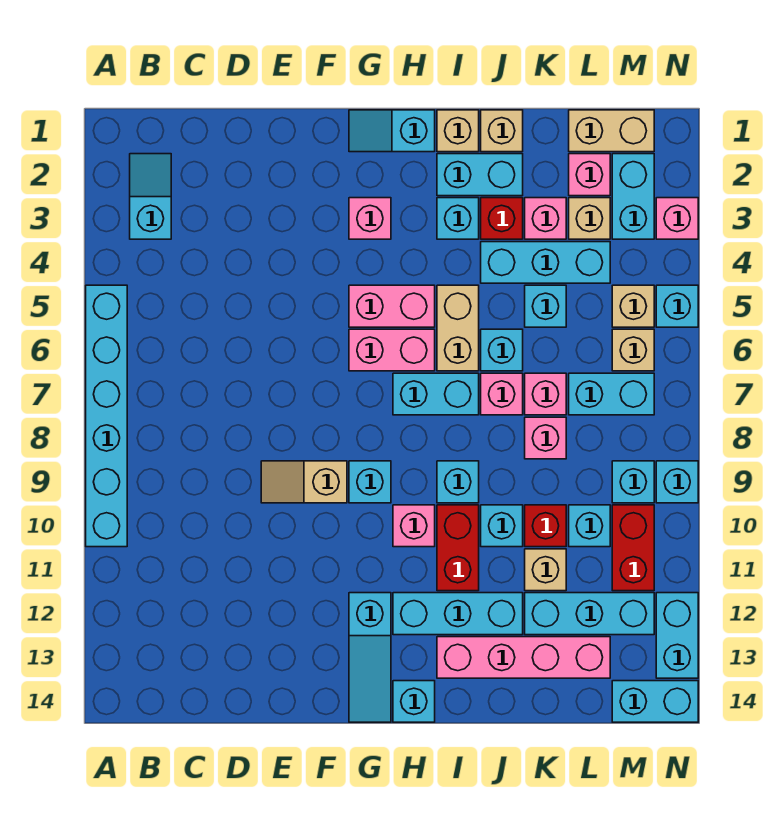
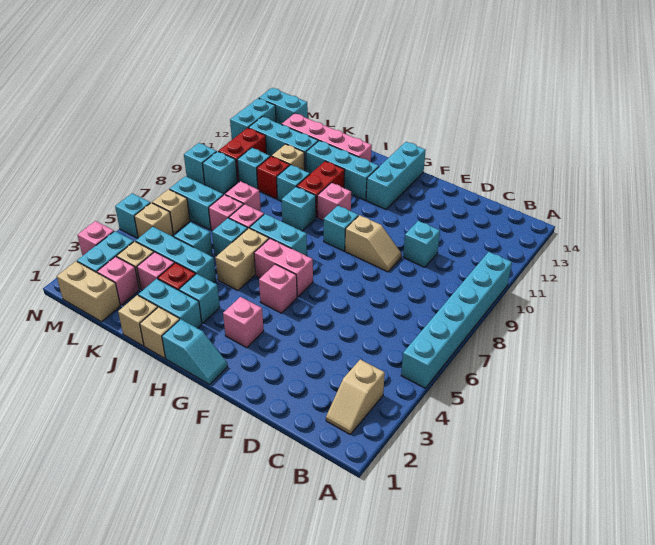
cyan 1x2 slope [130,154,171,239] -> tan 1x2 slope [326,359,385,434]
pink 1x2 brick [349,285,435,327] -> pink 1x1 brick [259,264,297,313]
cyan 1x3 slope [349,593,391,722] -> cyan 1x3 brick [366,142,426,210]
cyan 1x1 brick [393,681,435,722] -> cyan 1x1 brick moved to [403,221,440,267]

